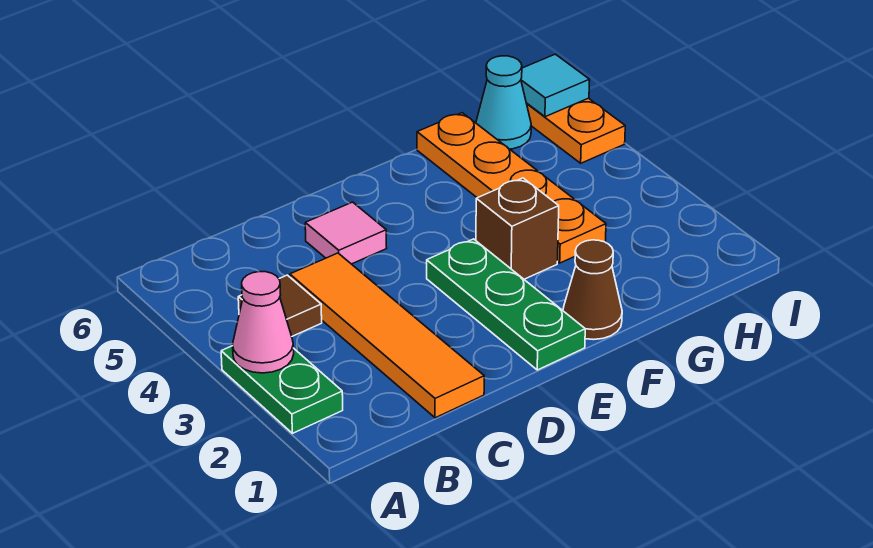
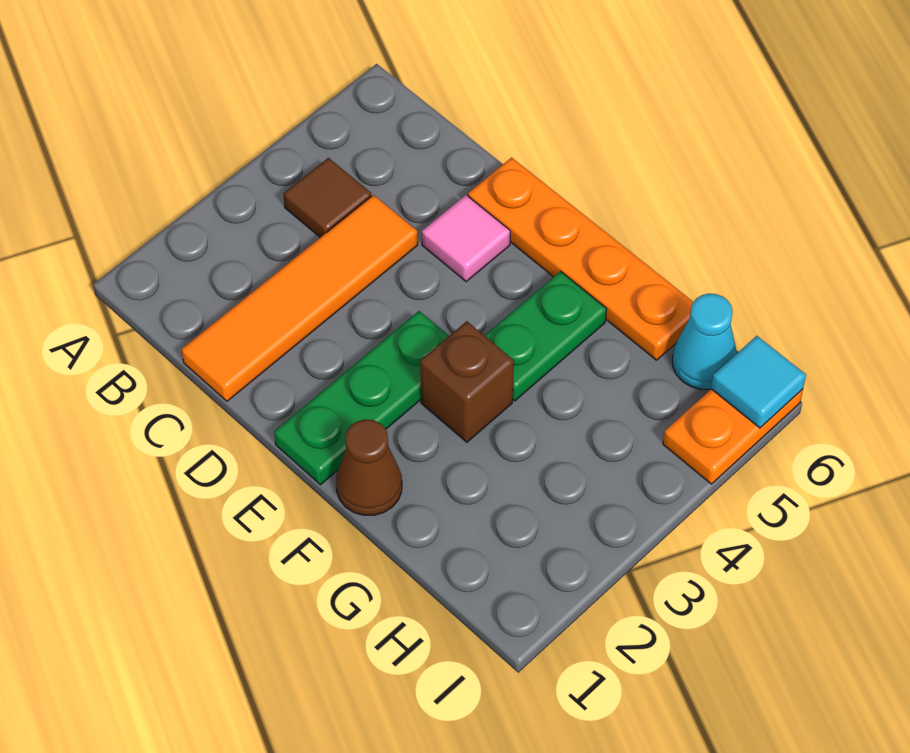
green 1x2 plate [221,346,343,433] -> green 1x2 plate moved to [485,271,607,401]
pink 1x1 cone [233,272,294,373] -> none
orange 1x4 plate [417,113,606,263] -> orange 1x4 plate turned to [468,158,693,360]

